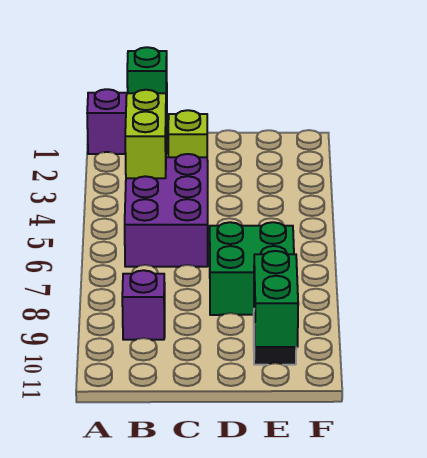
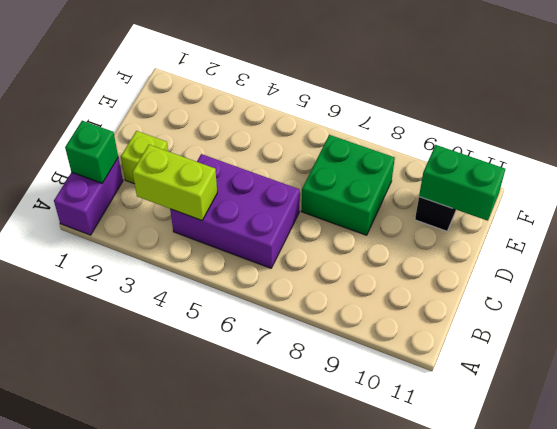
purple 1x1 brick [122,270,165,340] -> none

